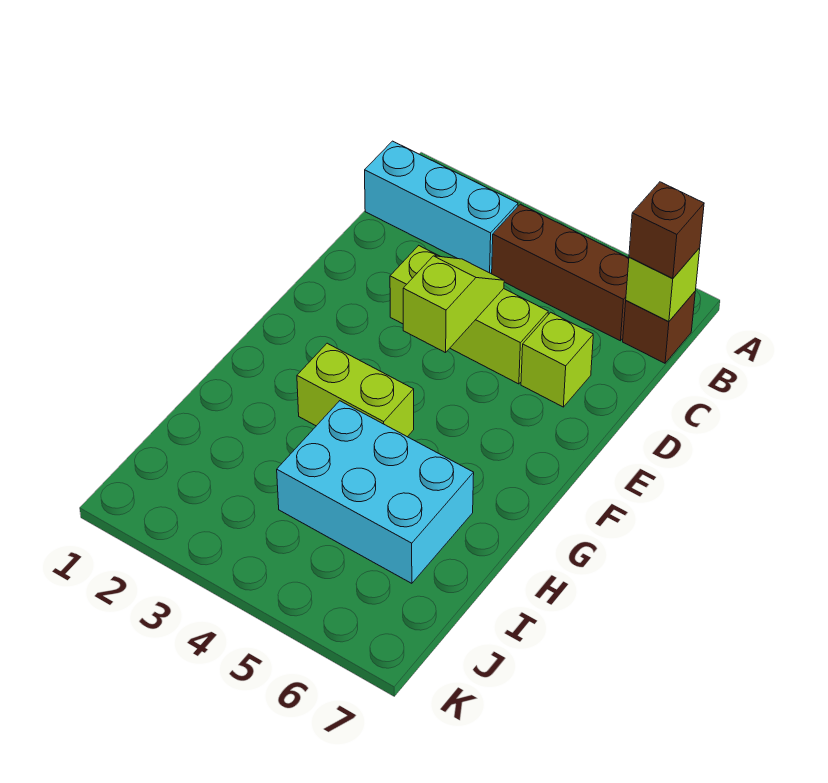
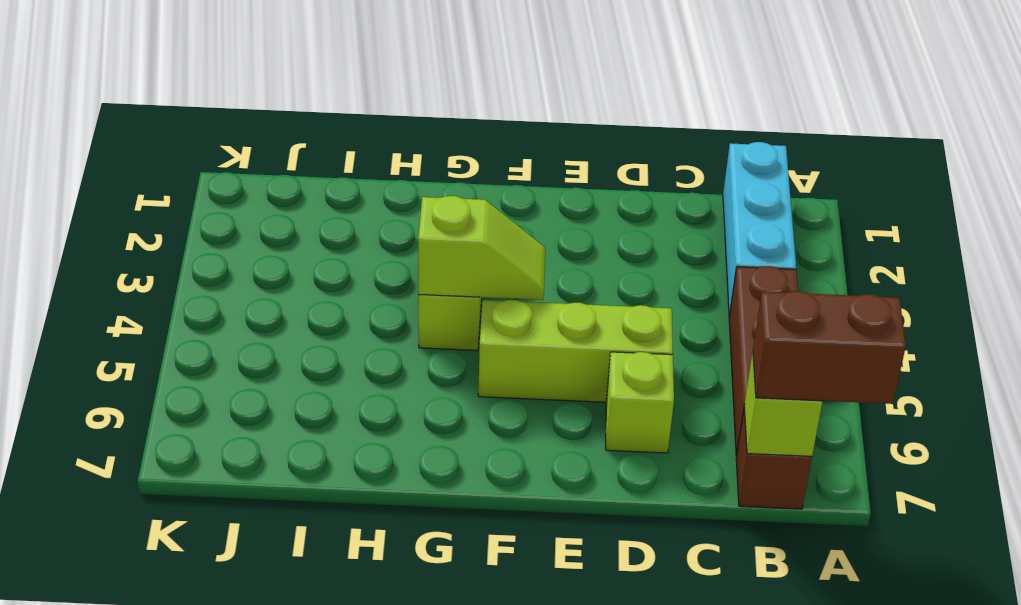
brown 1x1 brick [629,182,704,278] -> brown 1x2 brick [753,291,906,404]
lime 1x3 brick [390,246,548,384] -> lime 1x3 brick turned to [478,300,673,402]
lime 1x2 slope [403,256,504,353] -> lime 1x2 slope moved to [418,196,545,300]
cyan 2x3 brick [277,401,474,583] -> none

